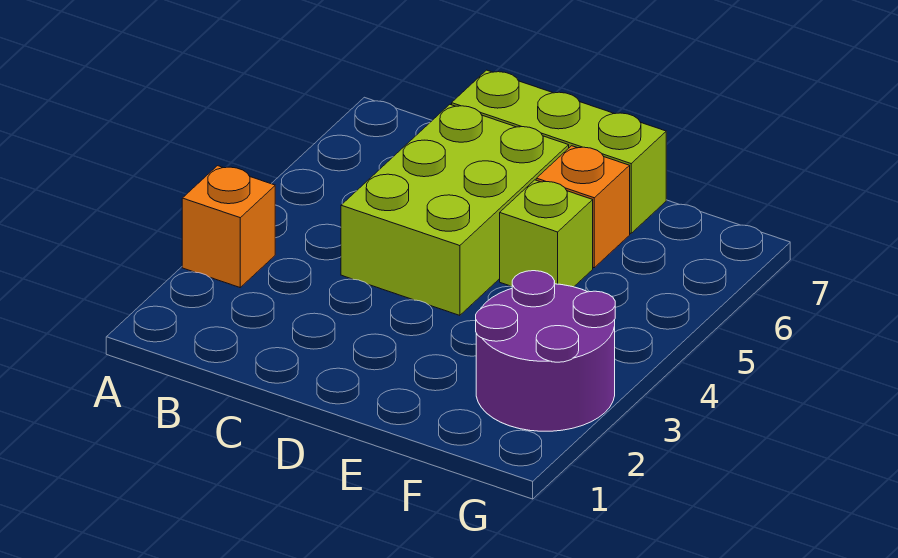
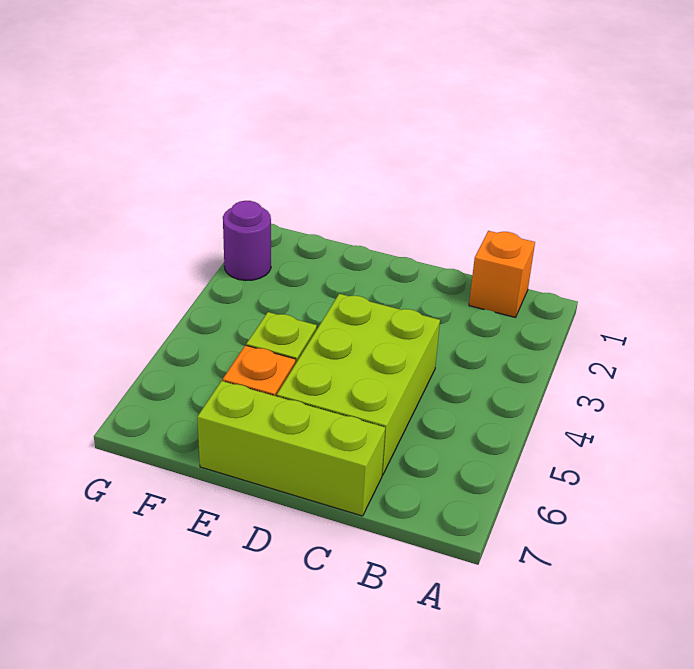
orange 1x1 brick [182,166,275,287] -> orange 1x1 brick moved to [469,231,535,317]
purple 2x2 round brick [476,271,615,431] -> purple 1x1 round brick [223,201,271,281]

